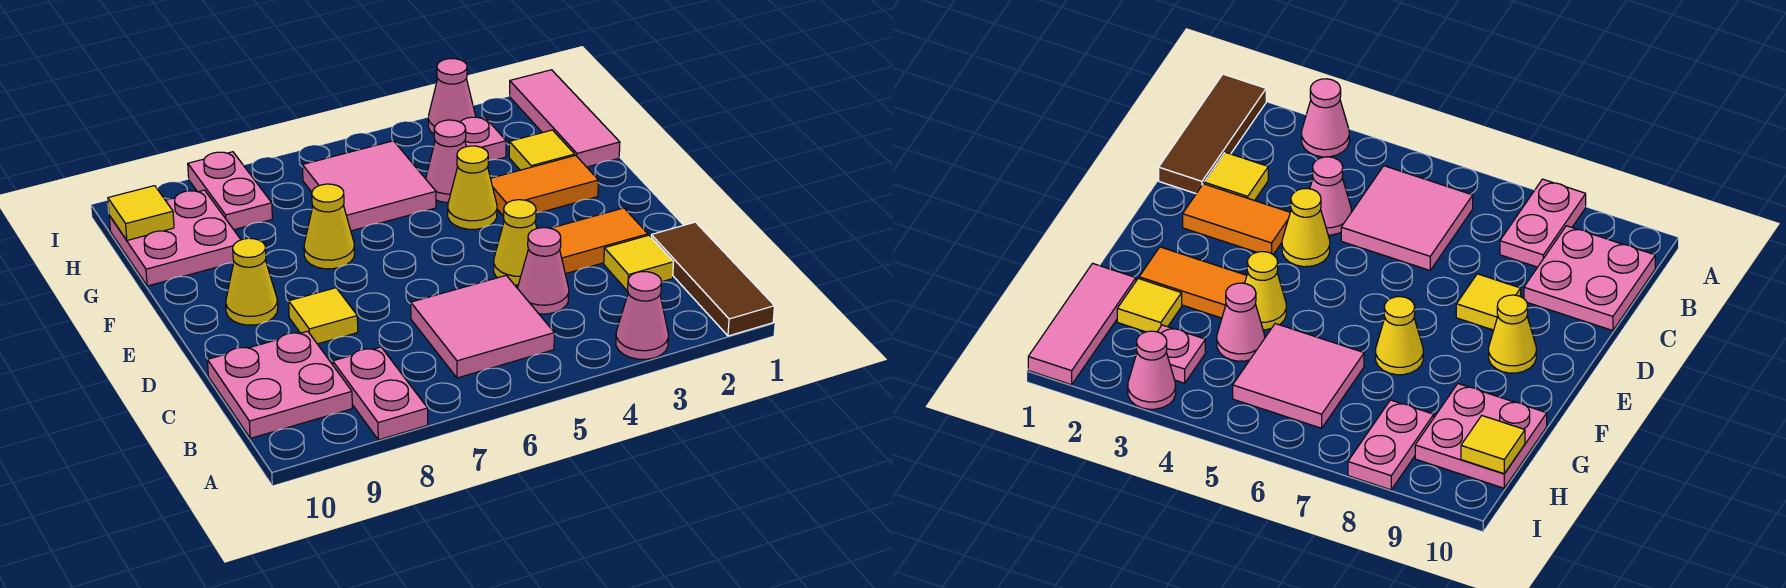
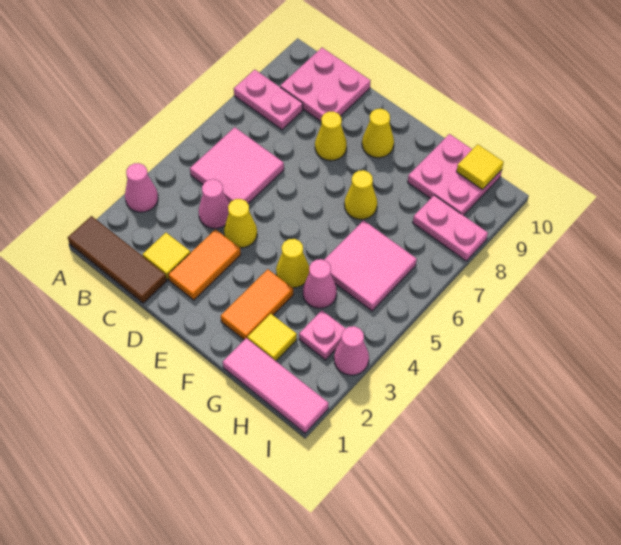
yellow 1x1 tile [289,288,358,344] -> yellow 1x1 cone [315,112,347,161]

